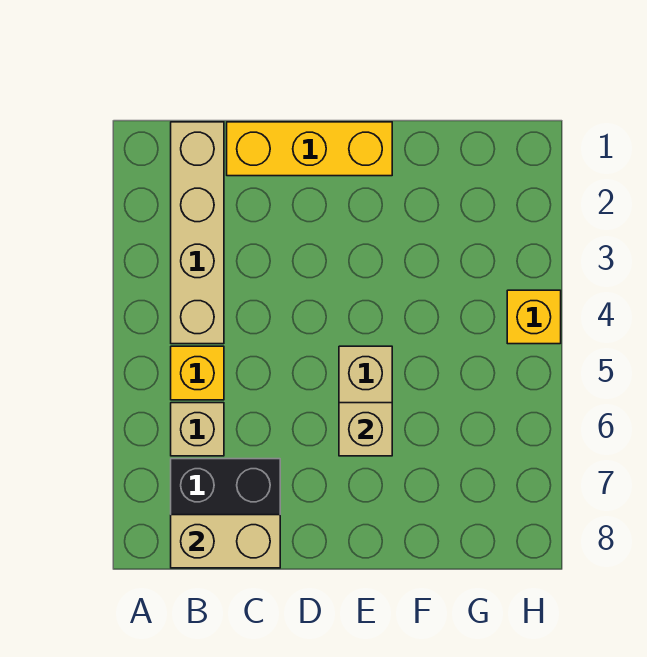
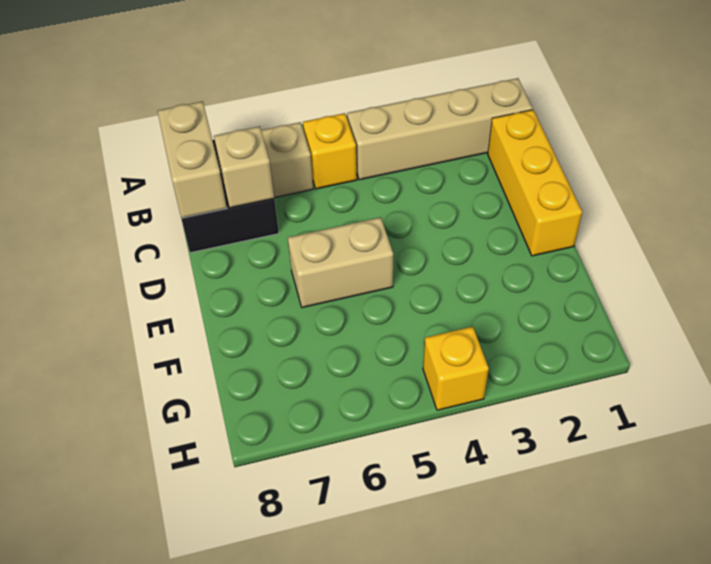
tan 1x1 brick [339,403,392,456] -> tan 1x1 brick moved to [214,126,274,208]

